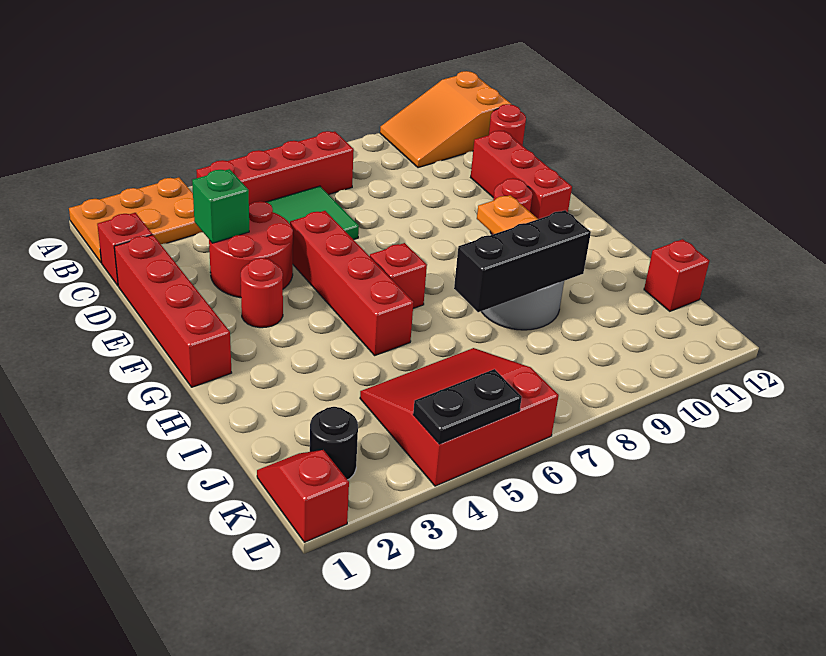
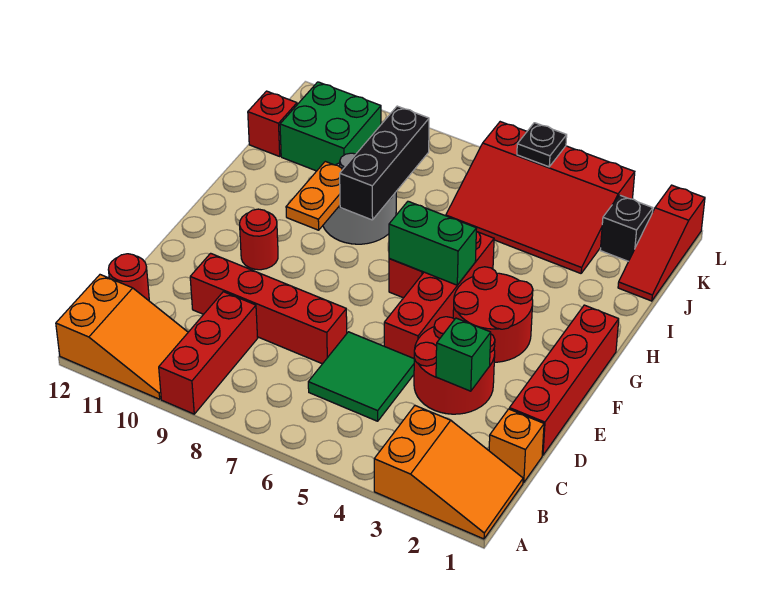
orange 2x3 plate [69,177,202,263] -> orange 2x3 slope [374,406,523,539]
red 1x4 brick [196,131,354,204] -> red 1x4 brick moved to [190,253,347,364]
red 1x1 brick [97,213,153,286] -> orange 1x1 brick [489,409,544,483]
red 1x3 brick [471,131,572,219] -> red 1x3 brick moved to [159,292,258,414]
red 1x1 round brick [241,258,283,328] -> red 2x2 round brick [453,267,533,362]
none -> green 1x2 brick [389,201,477,285]
black 1x3 brick [454,210,591,312] -> black 1x3 brick turned to [340,106,429,220]
red 3x3 slope [360,348,559,486] -> red 3x4 slope [446,122,635,273]
none -> green 2x2 brick [280,82,381,171]
red 1x2 slope [257,450,349,542] -> red 1x3 slope [618,185,705,301]
black 1x1 round brick [310,407,358,480] -> black 1x1 brick [600,195,653,261]
black 1x2 plate [413,369,522,444] -> black 1x1 plate [517,123,567,167]

